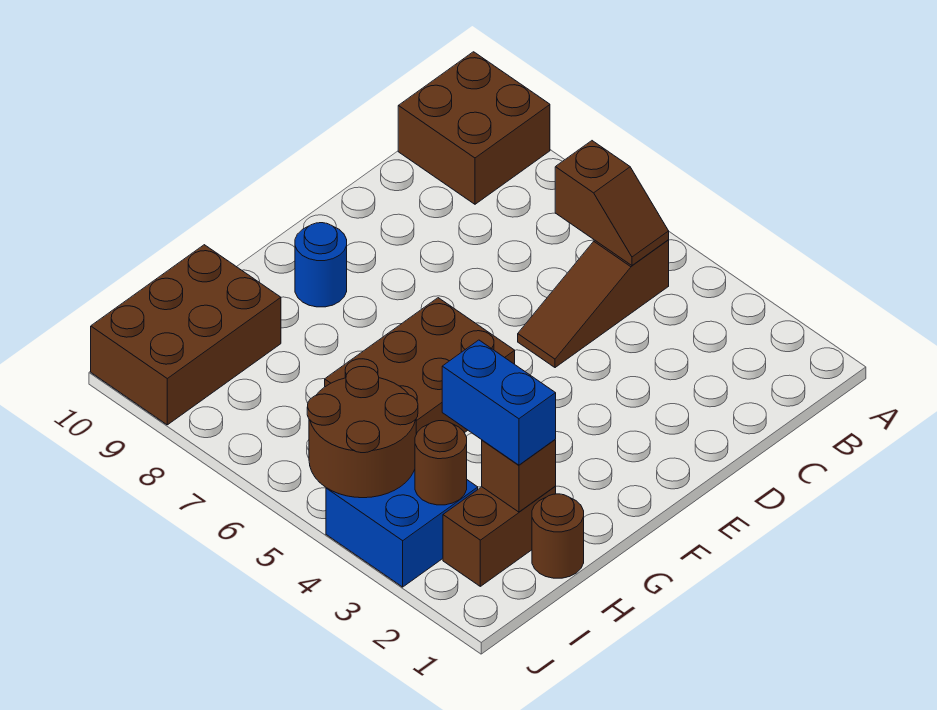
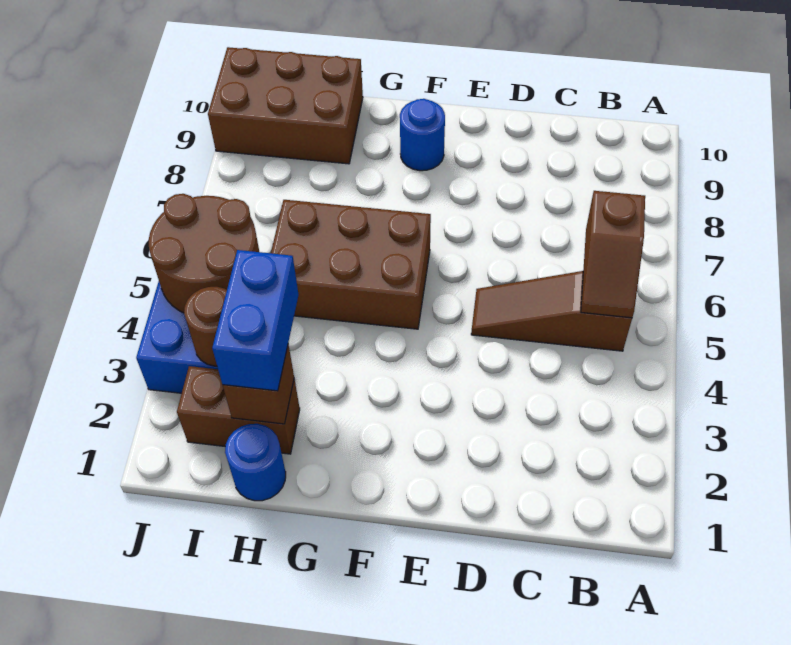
brown 2x2 brick [398,52,550,204] -> none
brown 1x1 round brick [532,494,584,578] -> blue 1x1 round brick [225,424,286,501]

